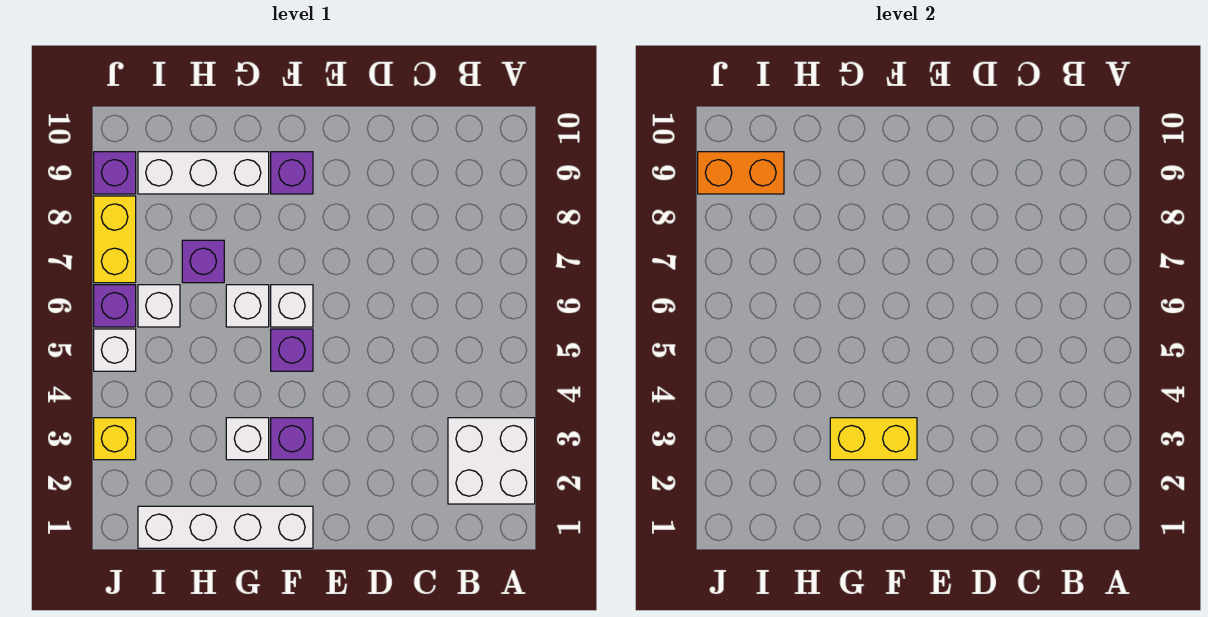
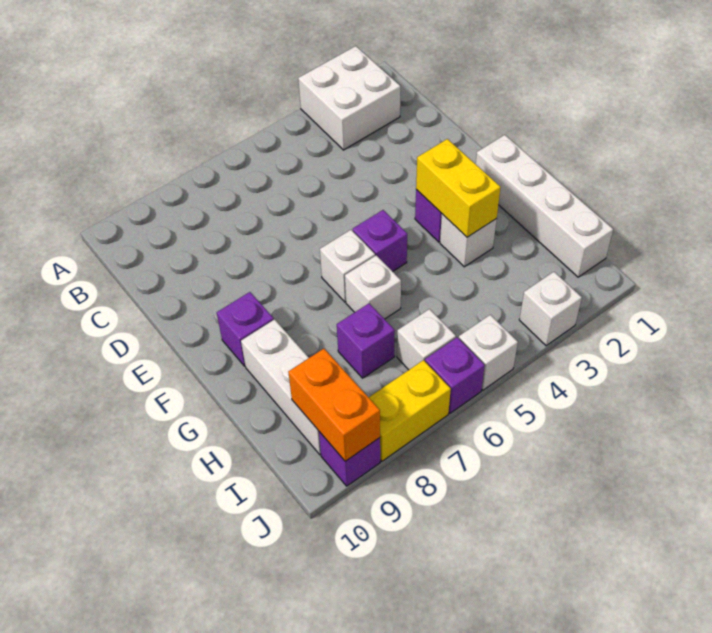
yellow 1x1 brick [94,418,136,460] -> white 1x1 brick [519,272,582,346]

